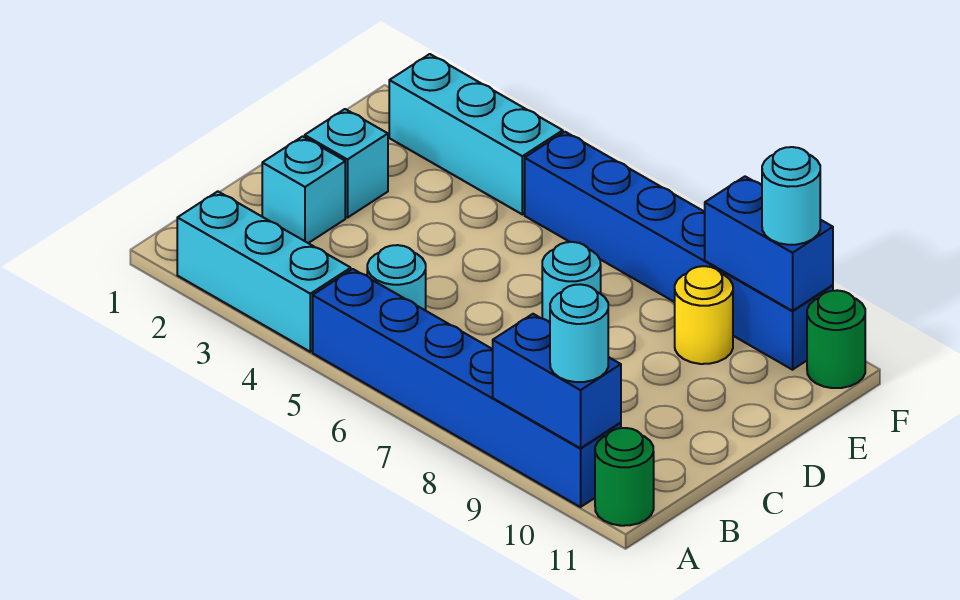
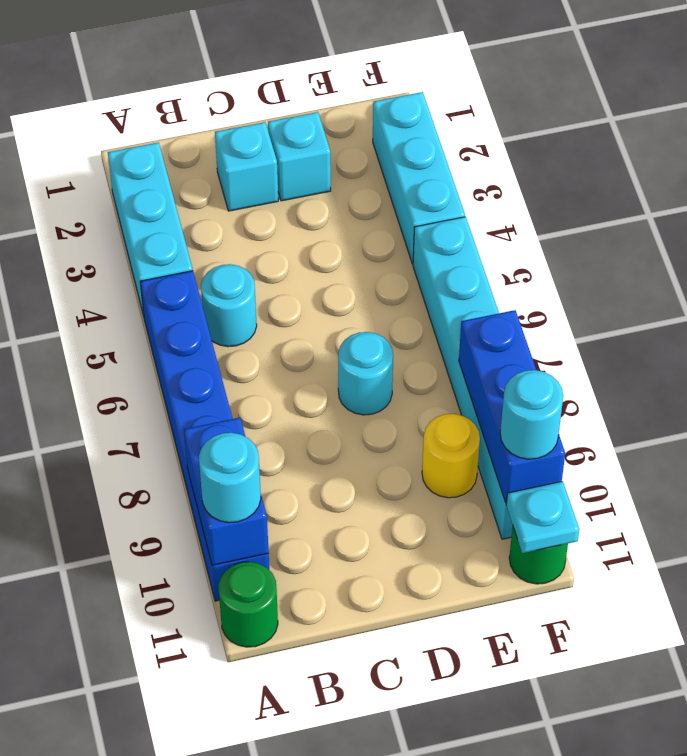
blue 1x6 brick [525,132,833,370] -> cyan 1x6 brick [413,217,513,539]
blue 1x2 brick [705,177,833,311] -> blue 1x3 brick [459,310,565,503]
none -> cyan 1x1 plate [506,481,579,553]

